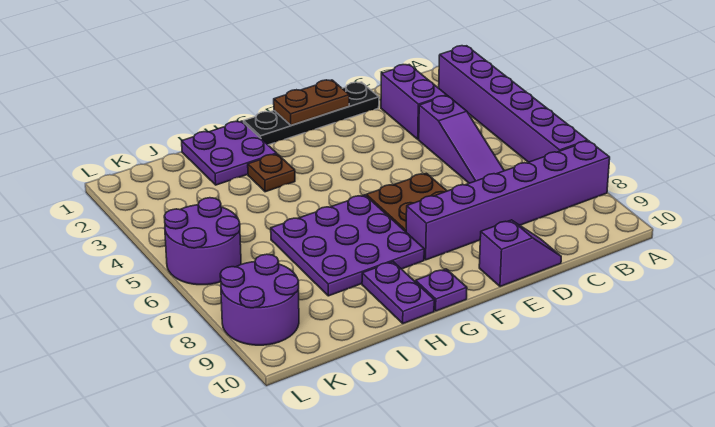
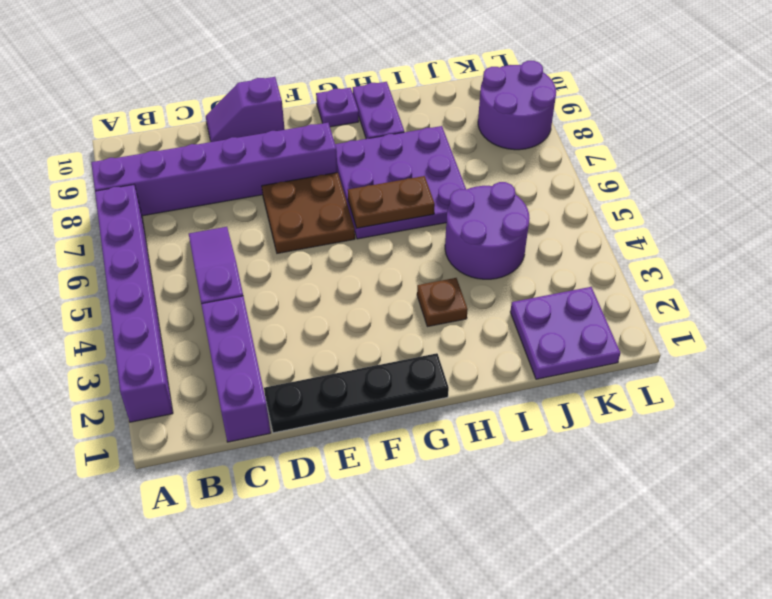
purple 1x2 brick [381,65,447,139] -> purple 1x3 brick [201,296,271,442]
brown 1x2 plate [274,80,349,125] -> brown 1x2 plate moved to [348,176,435,228]
purple 2x2 plate [182,121,277,185] -> purple 2x2 plate moved to [510,287,620,379]
purple 2x2 round brick [164,198,241,285] -> purple 2x2 round brick moved to [445,182,530,279]

